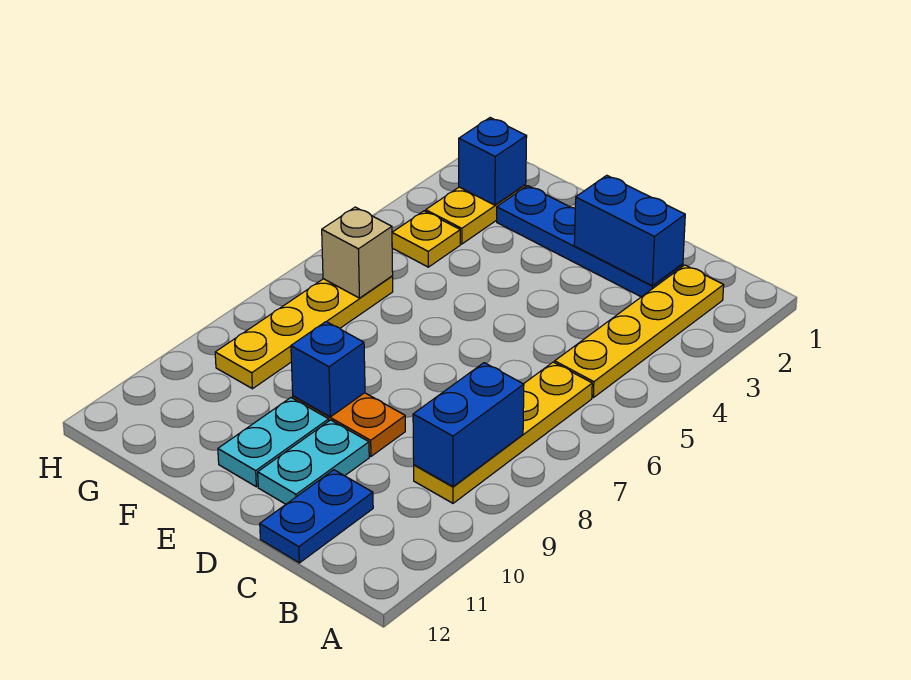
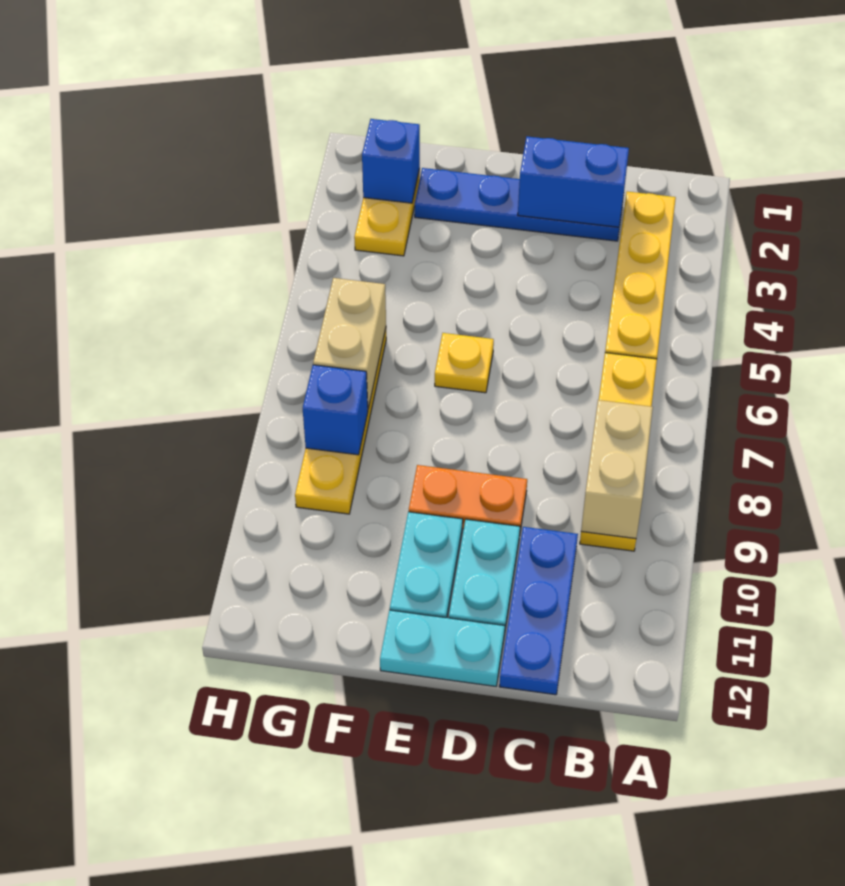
blue 1x2 brick [413,363,524,487] -> tan 1x2 brick [581,400,653,539]
blue 1x2 plate [260,470,373,563] -> blue 1x3 plate [499,527,578,695]
none -> cyan 1x2 plate [380,610,505,686]
blue 1x1 brick [291,322,365,417] -> blue 1x1 brick moved to [303,365,368,455]
yellow 1x1 plate [392,211,460,267] -> yellow 1x1 plate moved to [435,333,494,393]
tan 1x1 brick [322,207,393,298] -> tan 1x2 brick [313,278,386,409]

